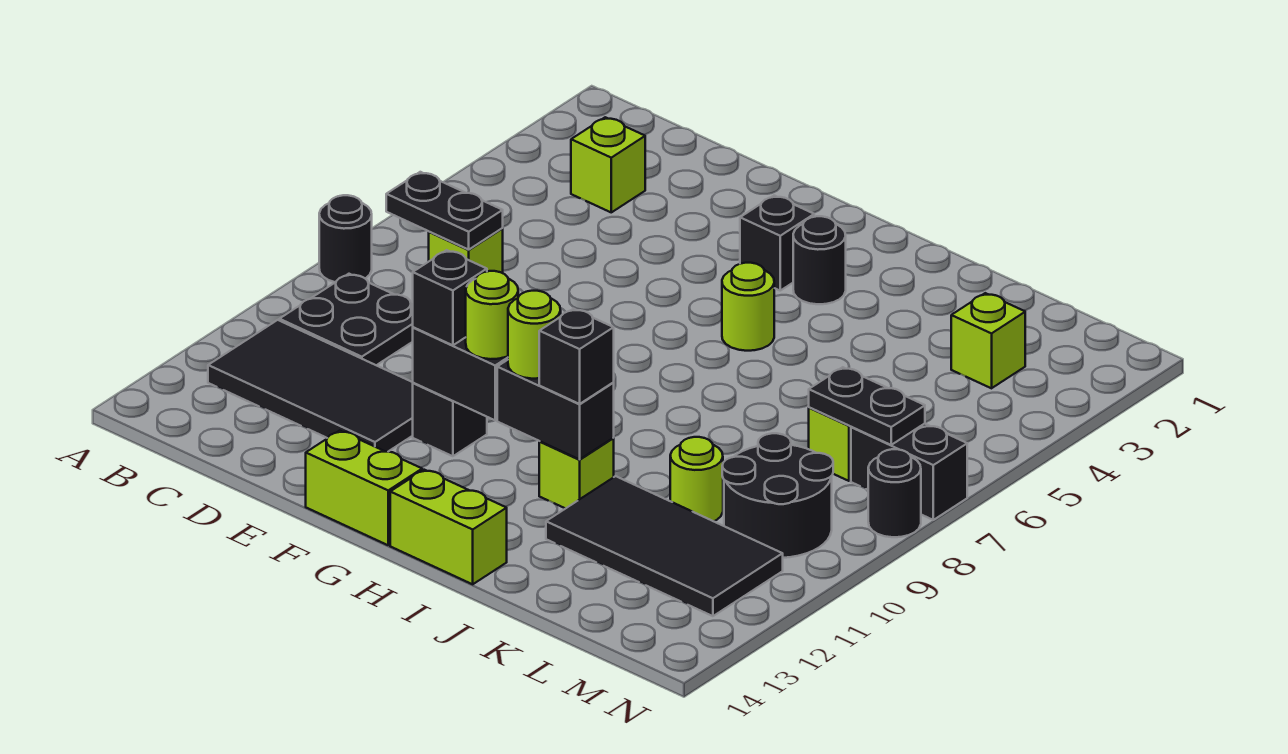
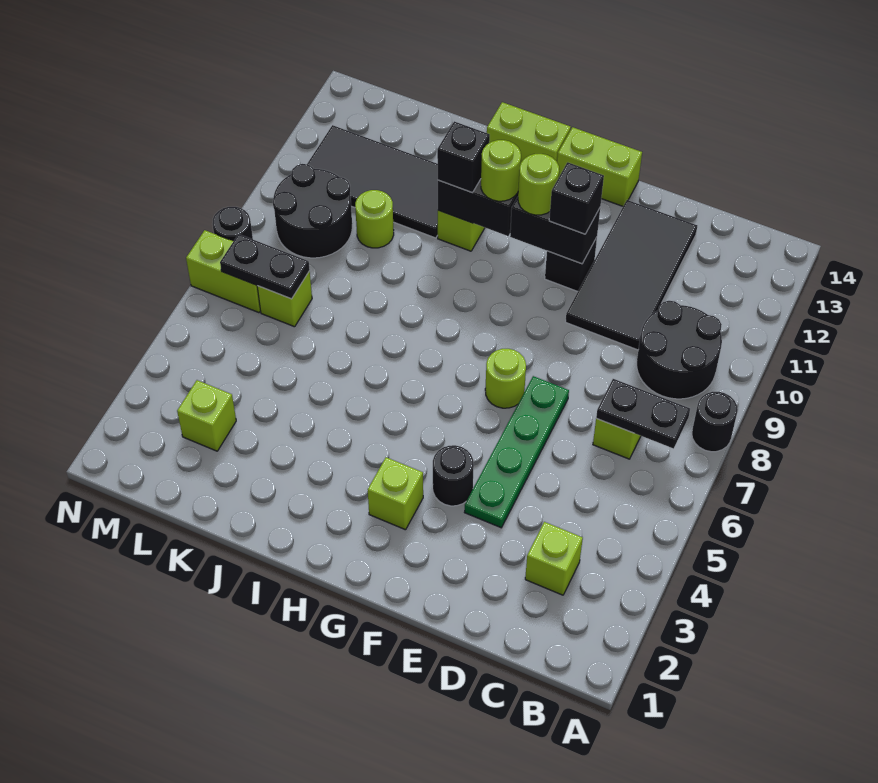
black 2x2 plate [279,274,413,365] -> black 2x2 round brick [637,301,722,399]
black 2x4 tile [208,320,413,452] -> black 2x4 tile turned to [566,200,697,350]
none -> green 1x4 plate [464,376,569,528]
black 1x1 brick [740,196,814,291] -> lime 1x1 brick [368,457,423,530]
black 1x1 round brick [793,216,846,304] -> black 1x1 round brick moved to [433,445,474,506]
lime 1x1 round brick [722,263,774,351] -> lime 1x1 round brick moved to [485,349,526,408]
black 1x2 brick [851,424,967,520] -> lime 1x2 brick [186,230,261,313]

